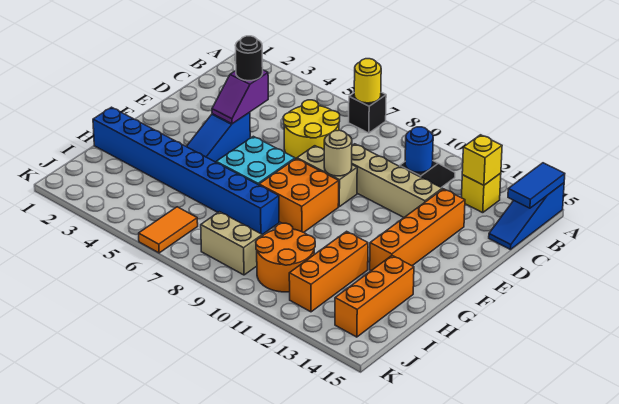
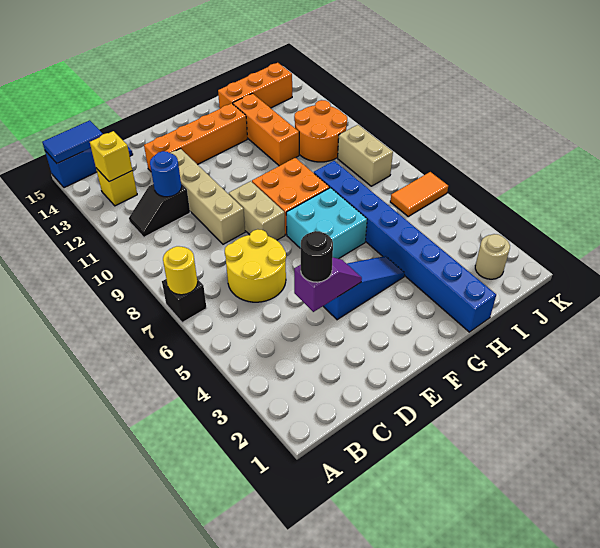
tan 1x1 round brick [324,130,352,176] -> tan 1x1 round brick moved to [475,234,510,279]
orange 1x3 brick [289,231,368,312] -> orange 1x3 brick turned to [233,93,299,166]

